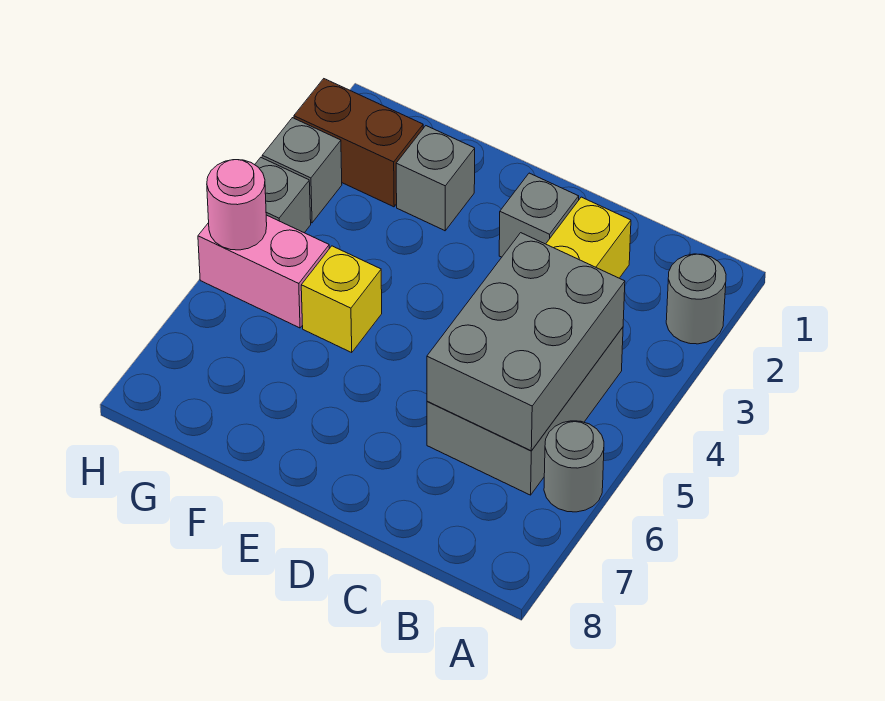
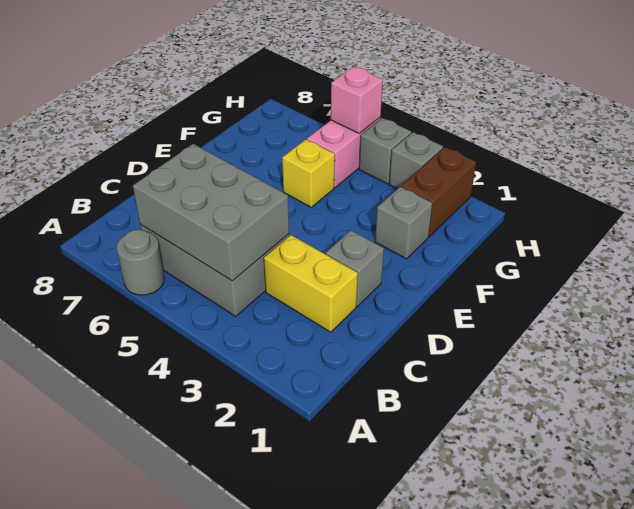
grey 1x1 round brick [666,254,726,344] -> none
pink 1x1 round brick [207,160,267,250] -> pink 1x1 brick [331,67,383,133]

